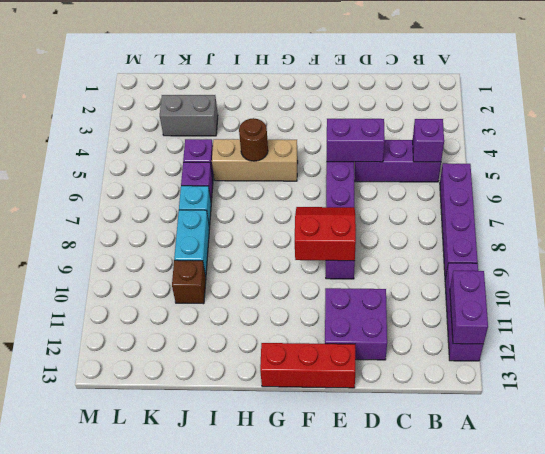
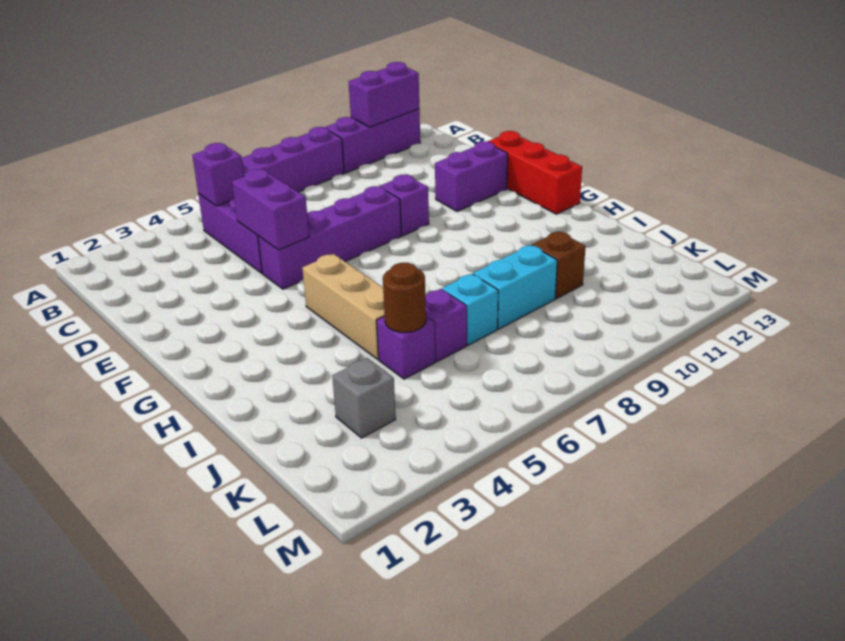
purple 2x2 brick [325,288,387,360] -> purple 1x2 brick [435,141,508,211]
red 2x2 slope [295,207,356,261] -> none
brown 1x1 round brick [239,118,268,161] -> brown 1x1 round brick moved to [383,263,426,333]
grey 1x2 brick [160,95,218,136] -> grey 1x1 brick [332,358,396,438]

